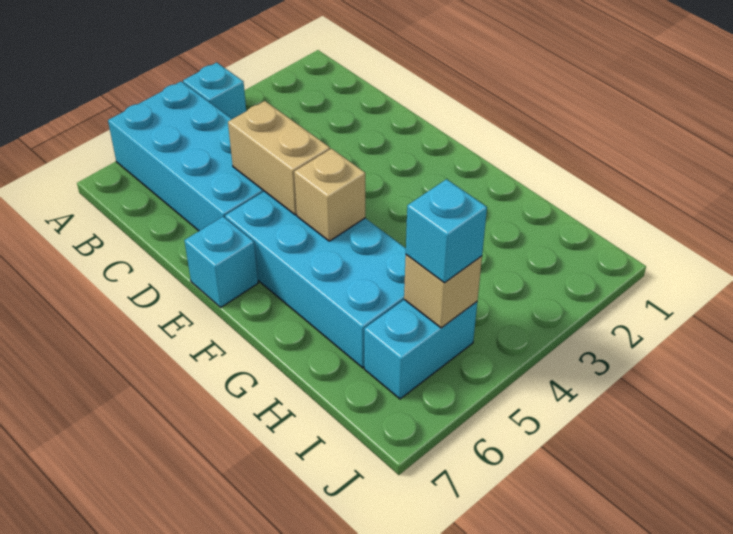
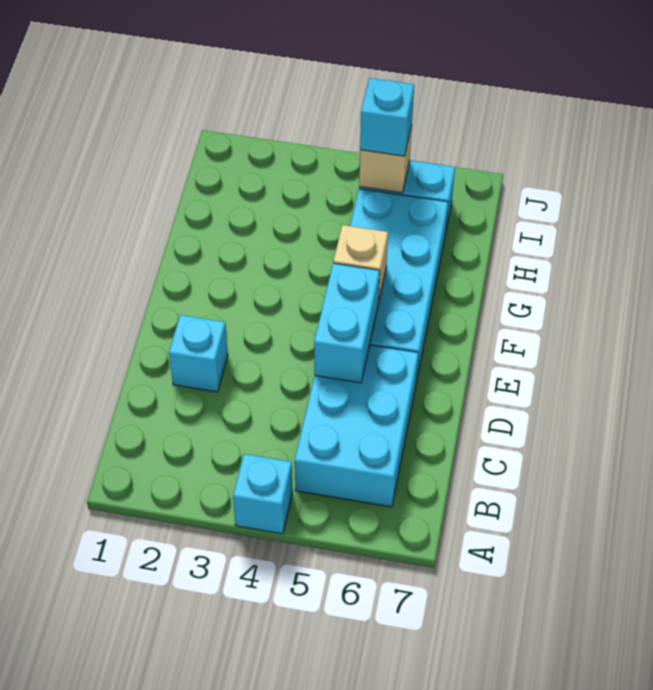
cyan 2x4 brick [108,81,264,231] -> cyan 2x3 brick [295,345,418,507]
tan 1x2 brick [228,101,330,215] -> cyan 1x2 brick [314,263,380,383]
cyan 1x1 brick [184,217,258,307] -> cyan 1x1 brick moved to [169,315,228,392]

